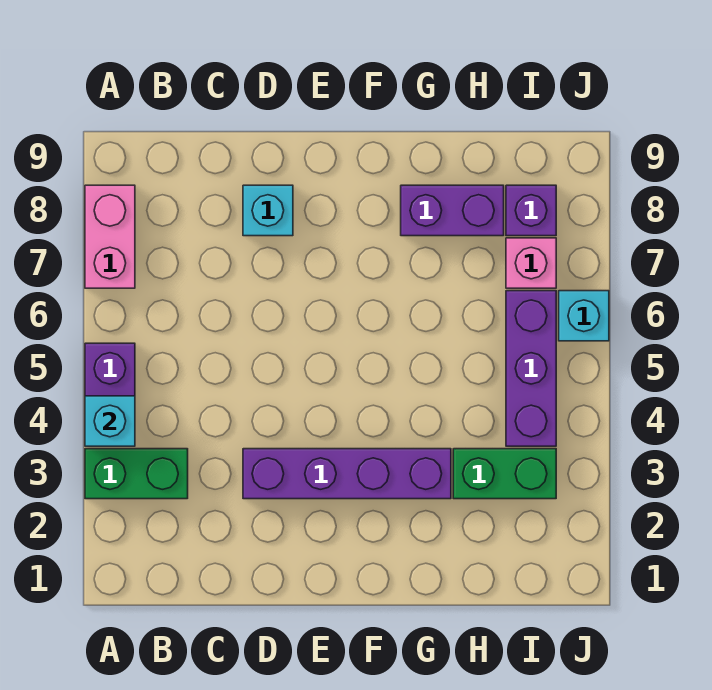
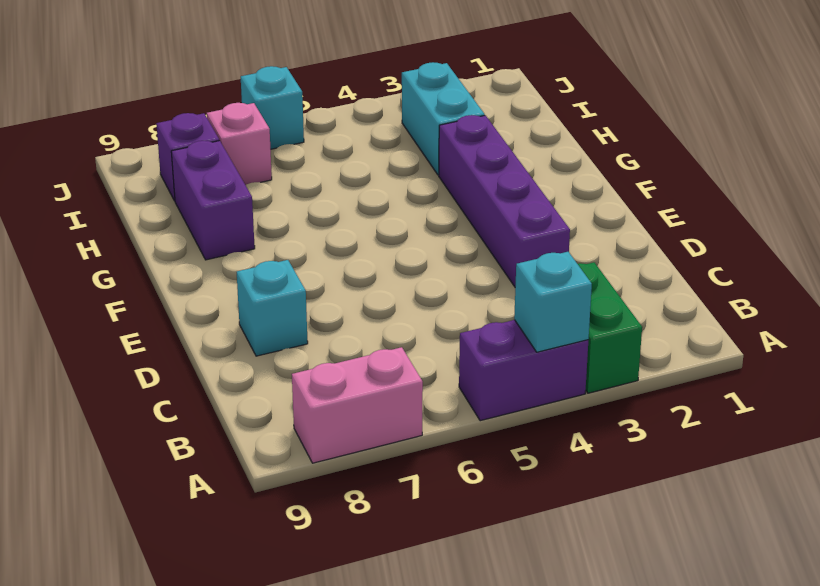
green 1x2 brick [453,449,556,499] -> cyan 1x2 brick [402,62,485,175]
purple 1x3 brick [506,291,556,446] -> none

